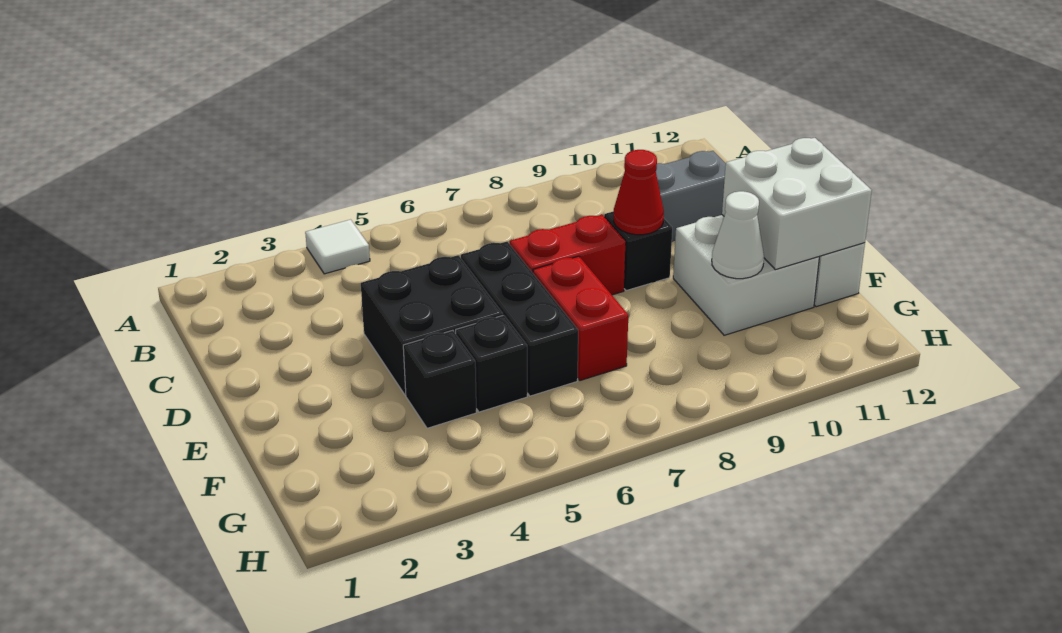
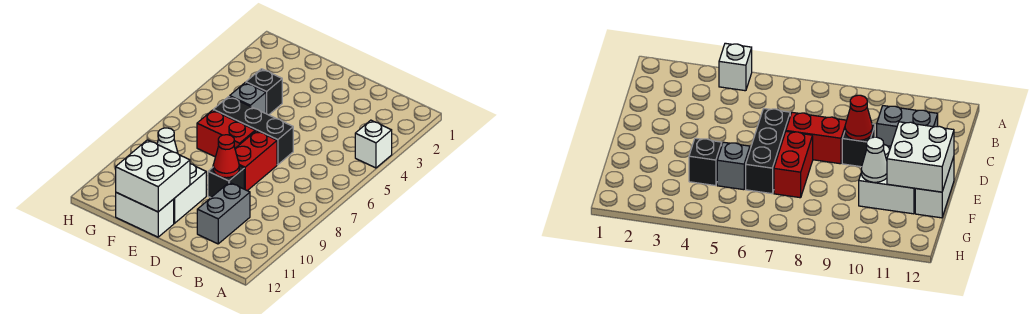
white 1x1 tile [305,220,370,274] -> white 1x1 brick [355,120,392,168]
black 2x2 brick [361,255,503,395] -> none
black 1x1 brick [456,315,527,412] -> grey 1x1 brick [230,83,266,113]

